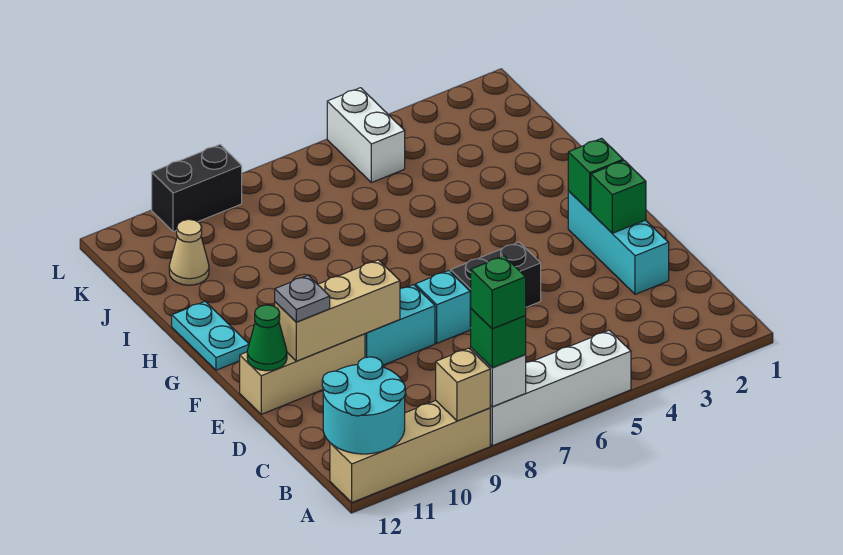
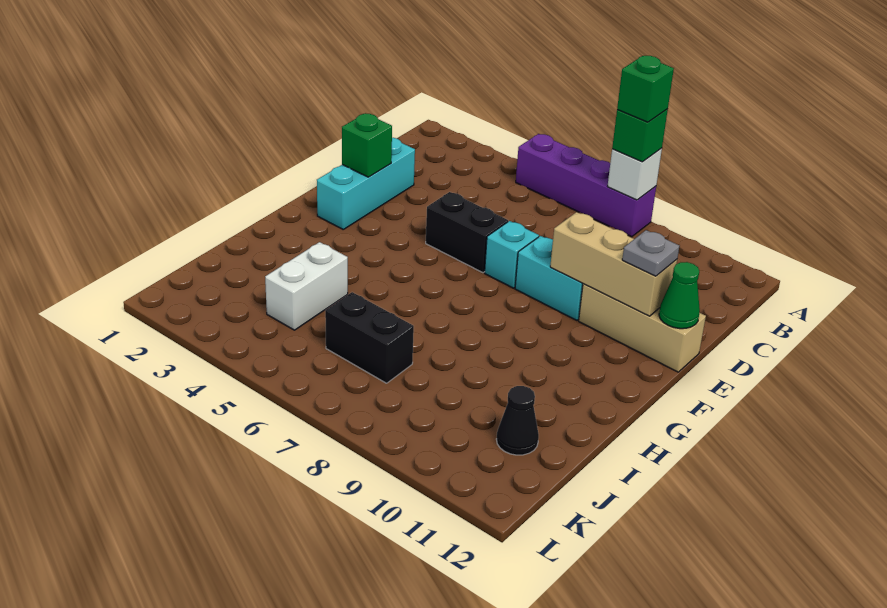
white 1x4 brick [490,330,631,446] -> purple 1x4 brick [516,134,656,237]
tan 1x4 brick [330,401,490,502] -> none
tan 1x1 brick [436,348,490,421] -> none
cyan 2x2 round brick [322,357,405,454] -> none
green 1x1 brick [568,138,623,211] -> none
cyan 1x2 plate [172,301,249,370] -> none
tan 1x1 cone [169,219,209,285] -> black 1x1 cone [496,386,539,455]
white 1x2 brick [327,88,405,183] -> white 1x2 brick moved to [265,242,348,330]
black 1x2 brick [152,145,242,232] -> black 1x2 brick moved to [325,292,414,383]

